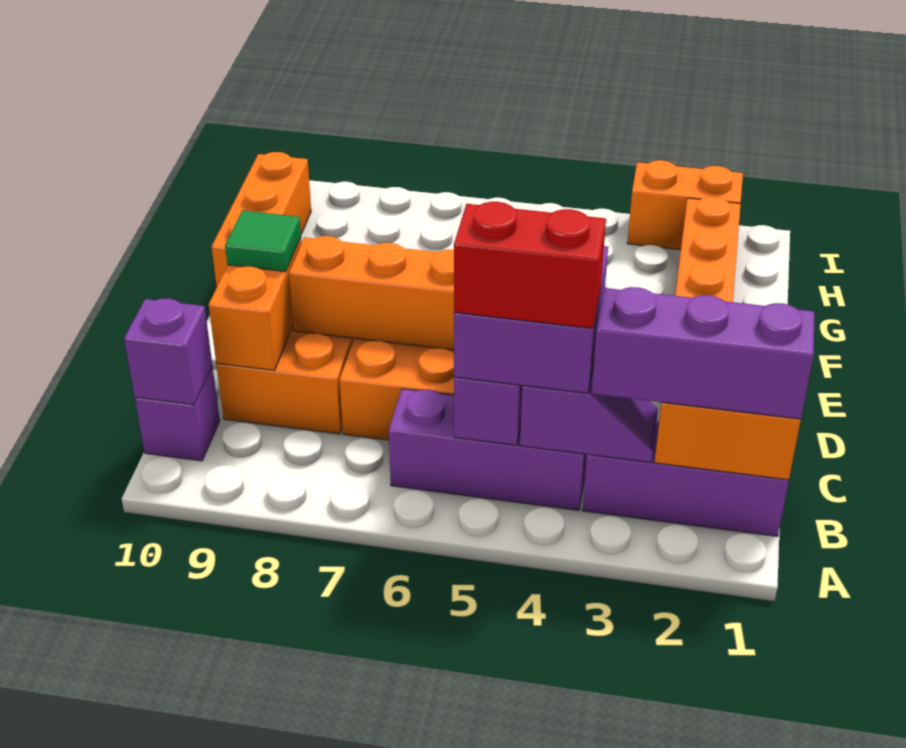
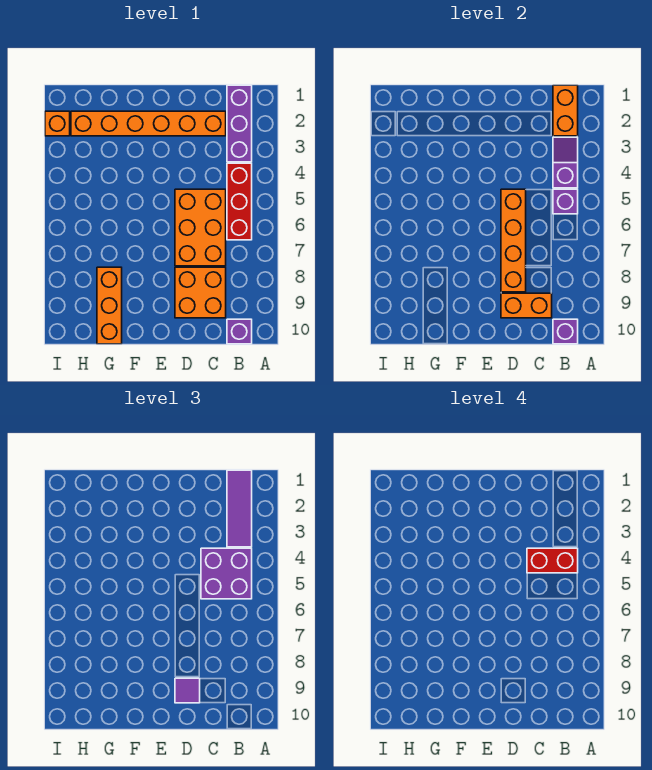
purple 1x3 brick [592,287,814,419] -> purple 1x3 tile [227,470,252,547]
purple 1x3 brick [389,389,587,510] -> red 1x3 brick [227,163,252,240]
red 1x2 brick [454,202,606,328] -> red 1x2 brick turned to [527,548,578,573]
green 1x1 tile [225,211,301,272] -> purple 1x1 tile [175,678,200,703]
orange 1x3 brick [212,152,311,286] -> orange 1x3 brick turned to [97,267,122,344]
orange 1x2 brick [627,160,743,250] -> orange 1x1 brick [45,111,70,136]

